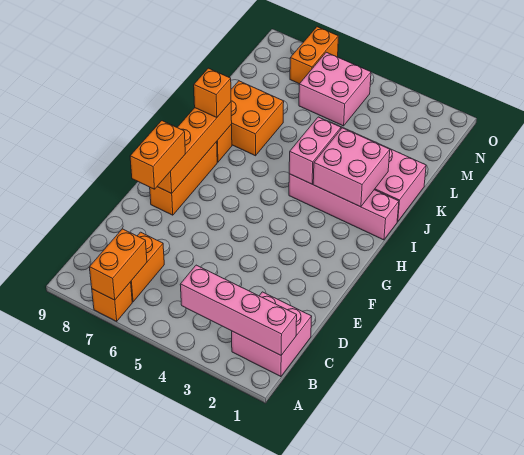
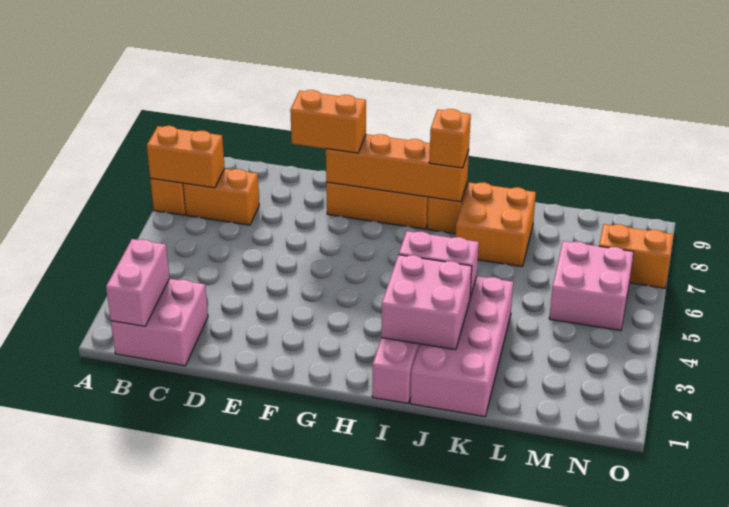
pink 1x4 brick [180,265,297,355] -> pink 1x2 brick [106,239,170,326]

